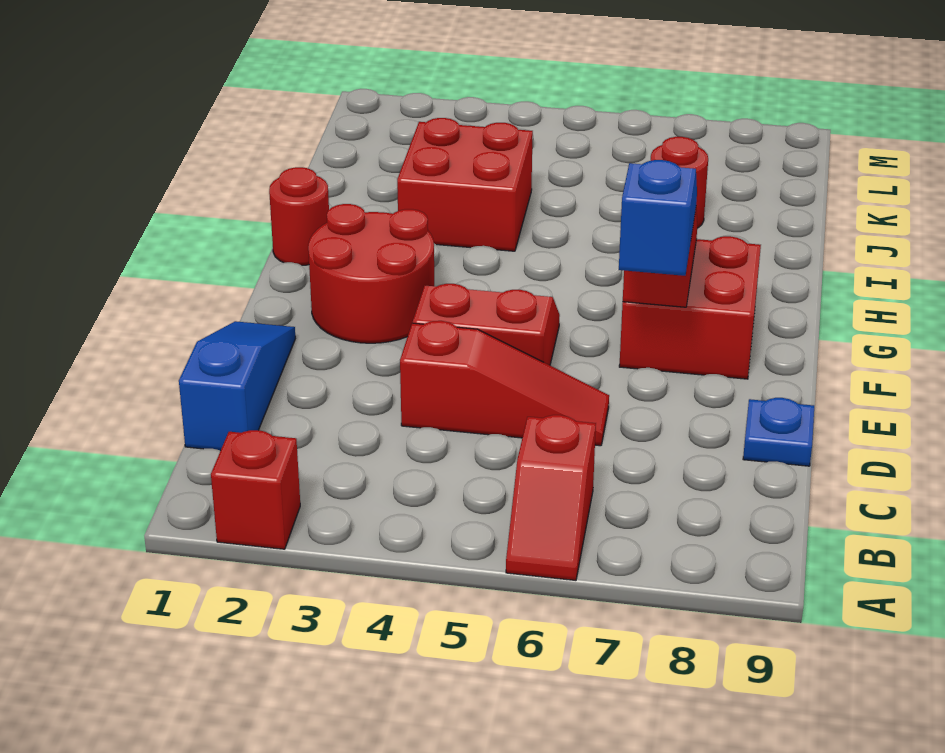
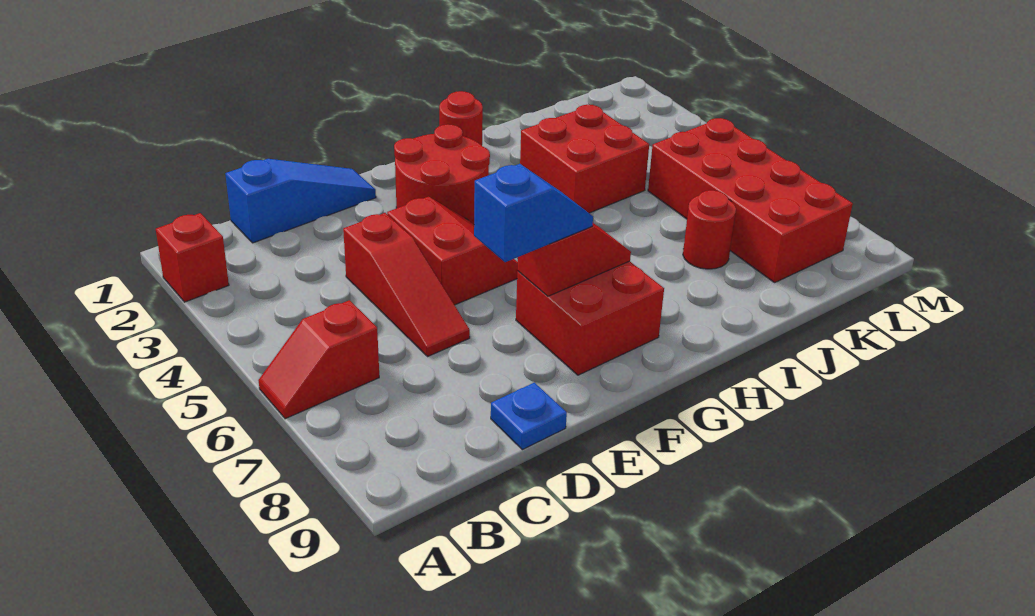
none -> red 2x4 brick [648,118,853,283]

